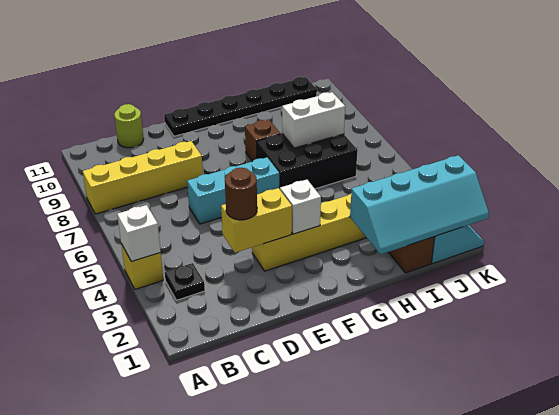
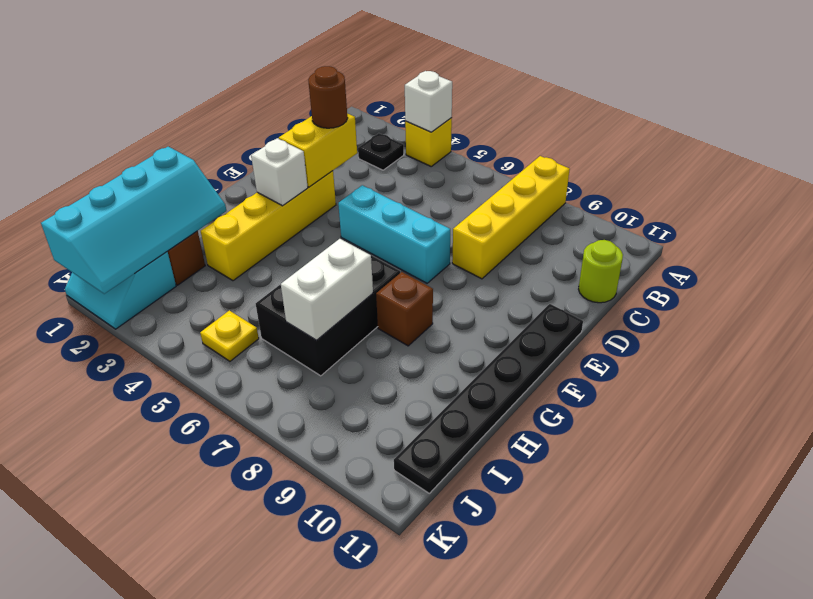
cyan 1x3 brick [187,157,279,224] -> cyan 1x3 brick turned to [338,185,450,283]
cyan 2x4 slope [350,155,489,255] -> cyan 2x4 slope turned to [41,147,226,294]
none -> yellow 1x1 plate [200,310,259,361]

